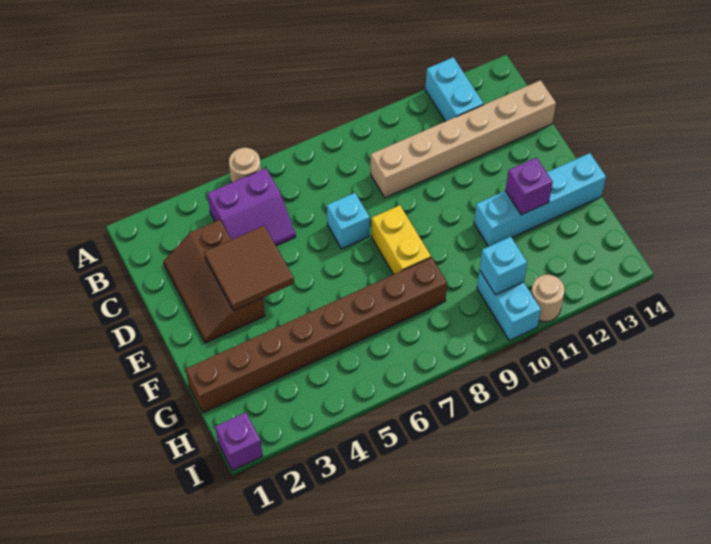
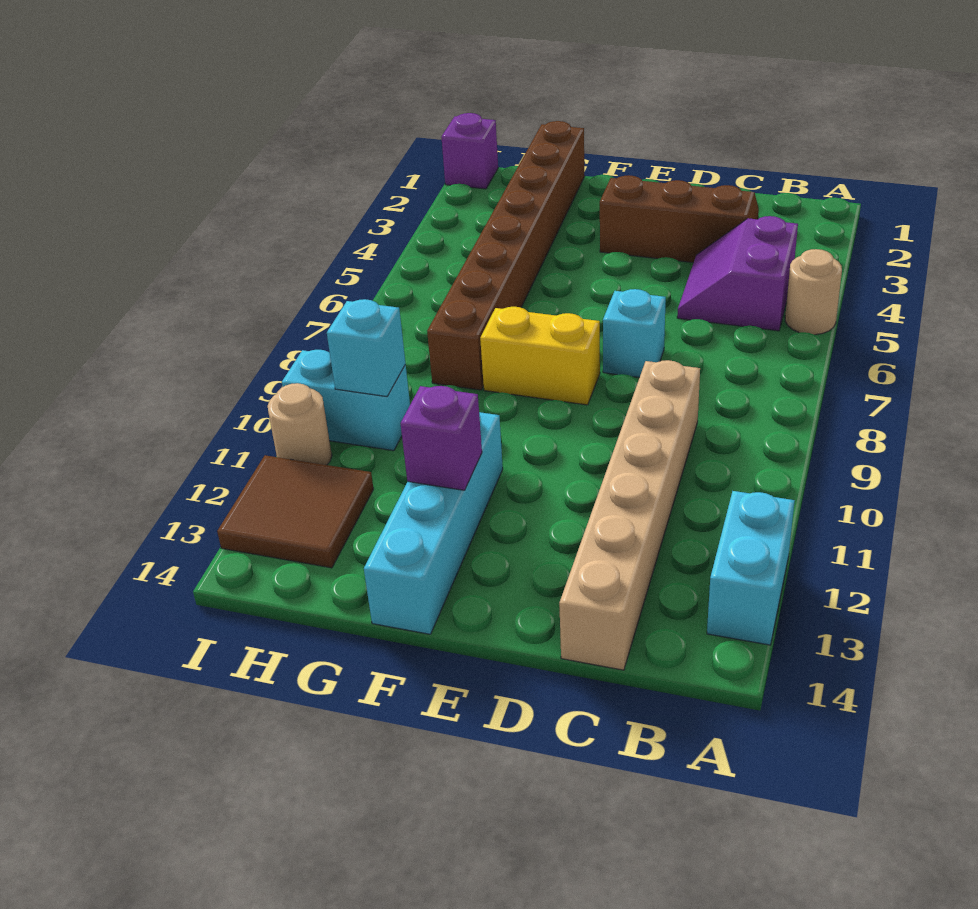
cyan 1x2 brick [425,57,484,121] -> cyan 1x2 brick turned to [707,491,795,645]
brown 2x2 tile [204,226,294,311] -> brown 2x2 tile moved to [217,455,373,568]

